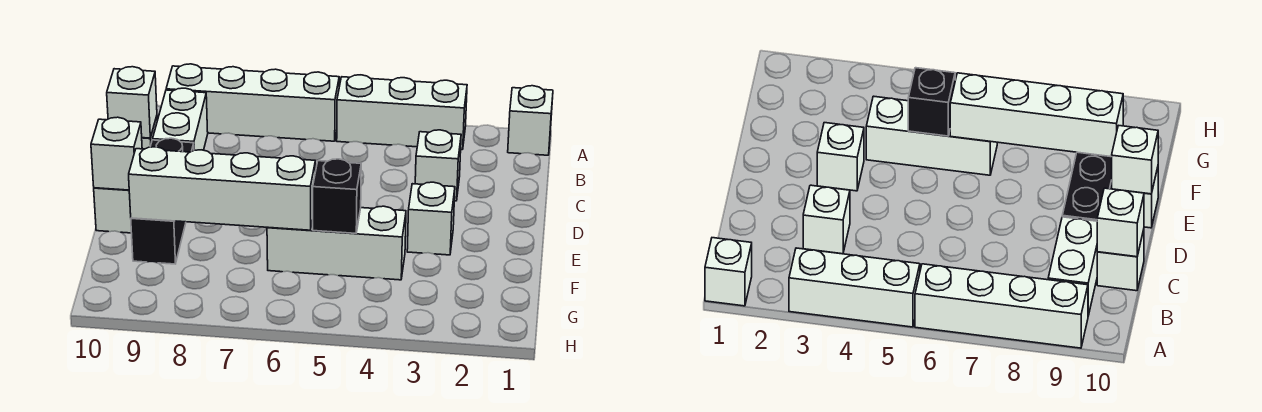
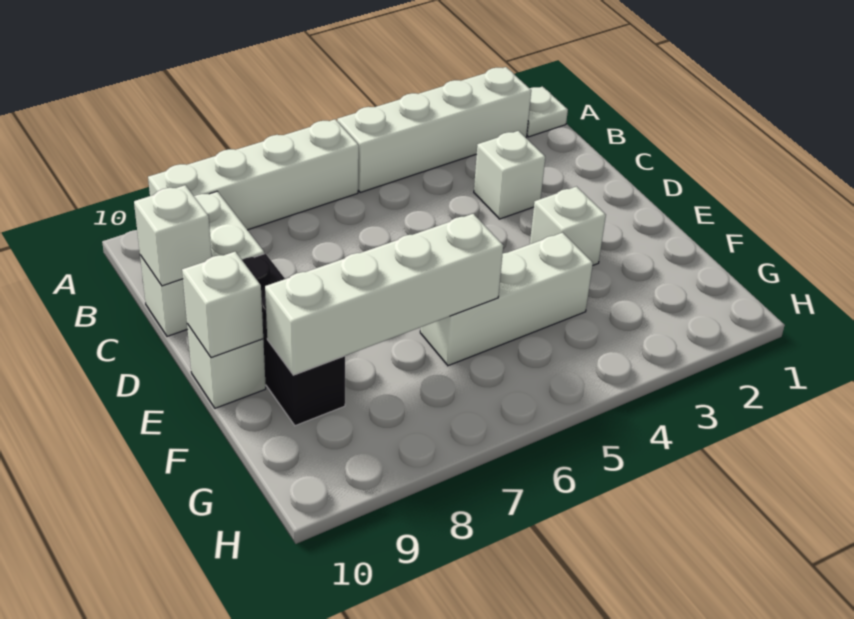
white 1x1 brick [508,86,553,155] -> white 1x1 plate [527,87,568,137]
white 1x3 brick [337,75,467,150] -> white 1x4 brick [337,67,531,192]
black 1x1 brick [313,159,361,233] -> none

